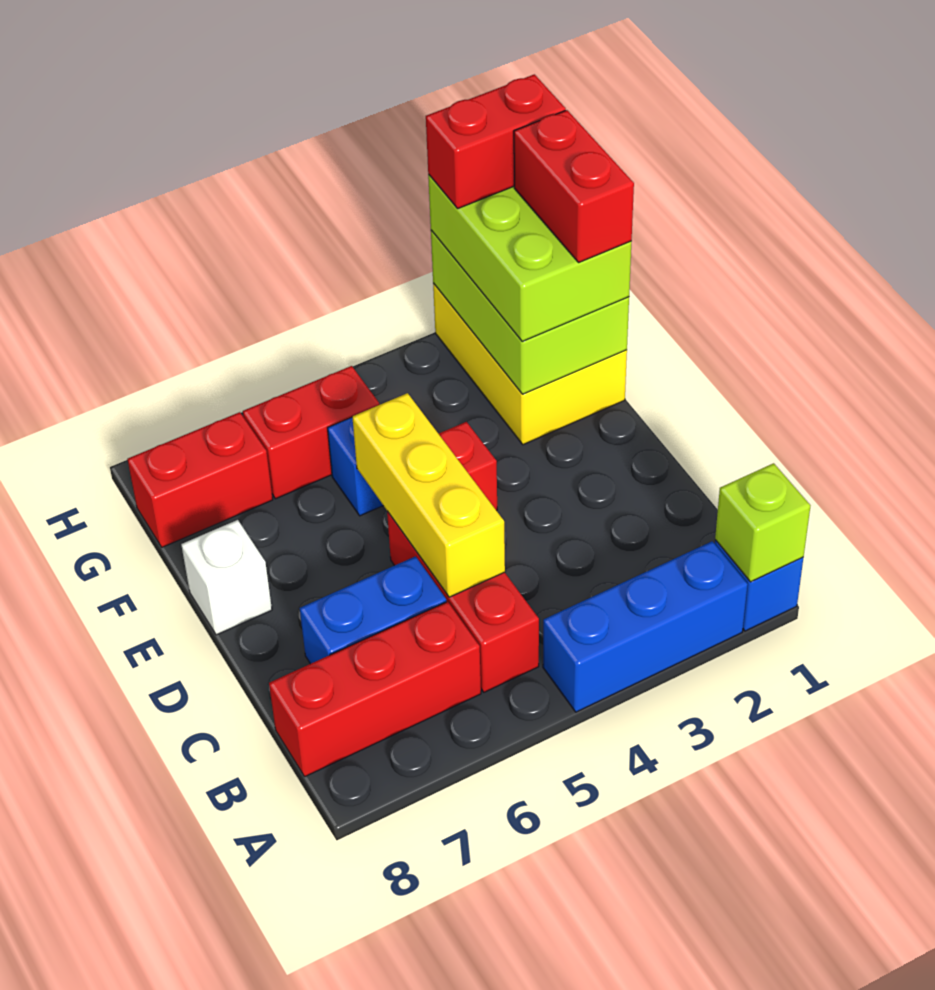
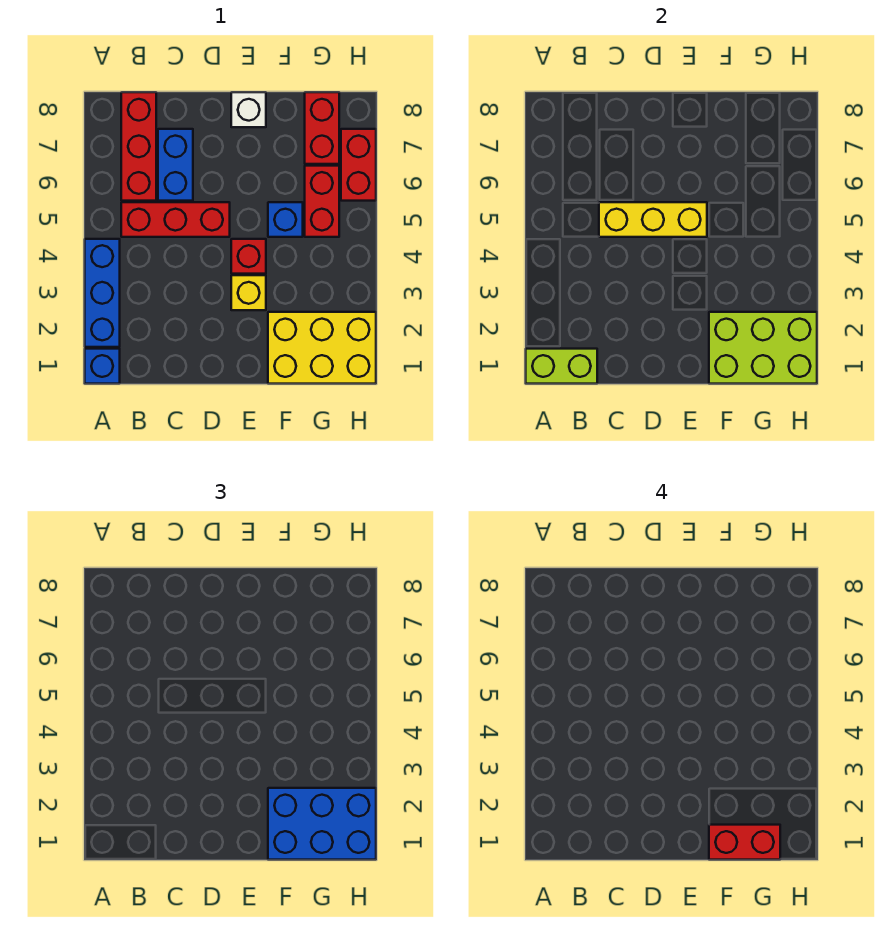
lime 1x1 brick [715,463,810,582] -> lime 1x2 brick [526,349,597,384]
none -> yellow 1x1 brick [231,275,266,310]
lime 2x3 brick [428,175,631,341] -> blue 2x3 brick [268,788,376,860]
red 1x2 brick [426,74,566,208] -> red 1x2 brick moved to [341,129,376,201]

